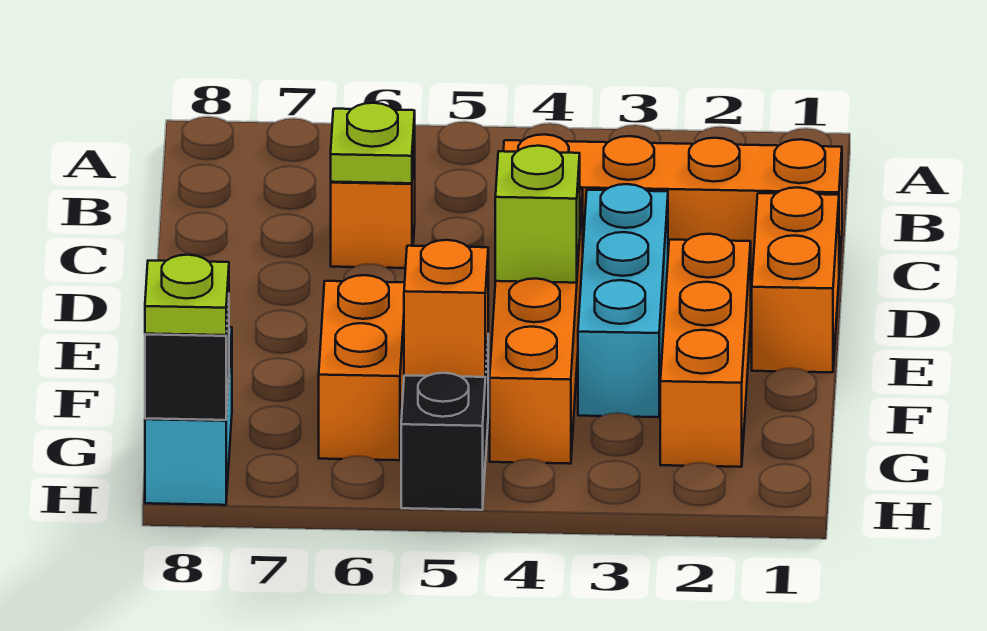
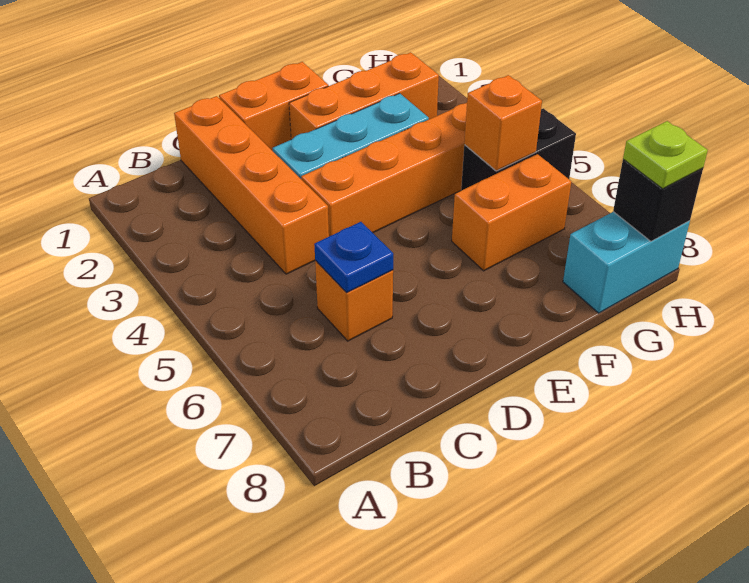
lime 1x1 plate [331,103,415,183] -> blue 1x1 plate [314,222,393,292]
lime 1x1 brick [495,146,580,283] -> none

